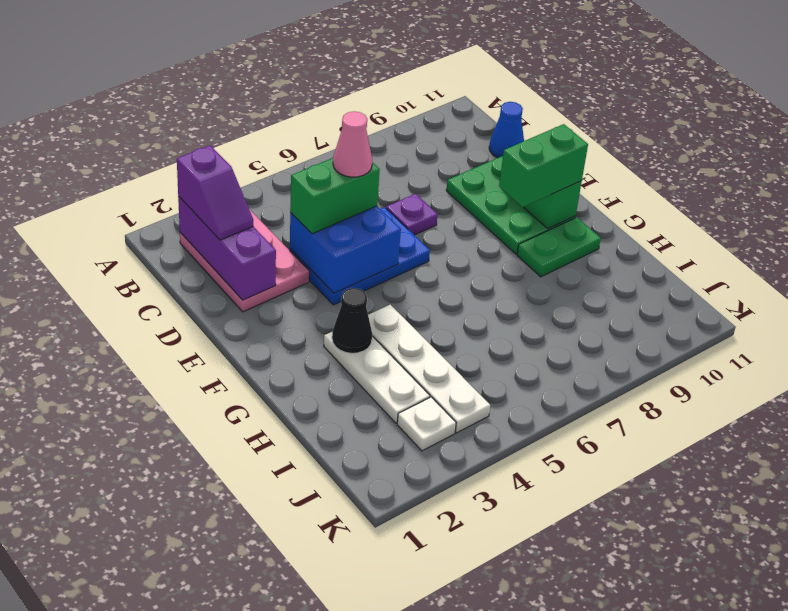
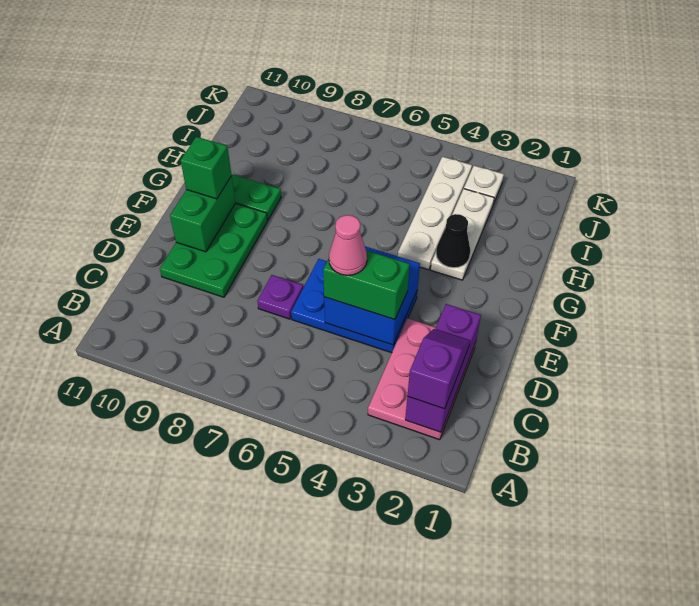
blue 1x1 cone [489,102,524,158] -> none
green 1x2 brick [499,124,588,207] -> green 1x1 brick [181,137,232,199]

